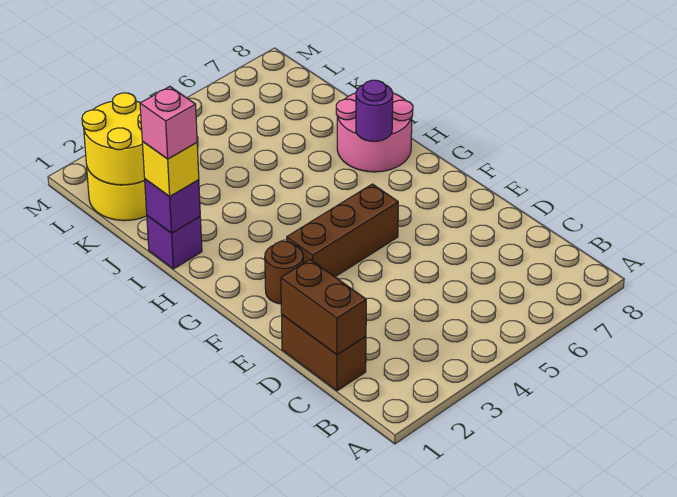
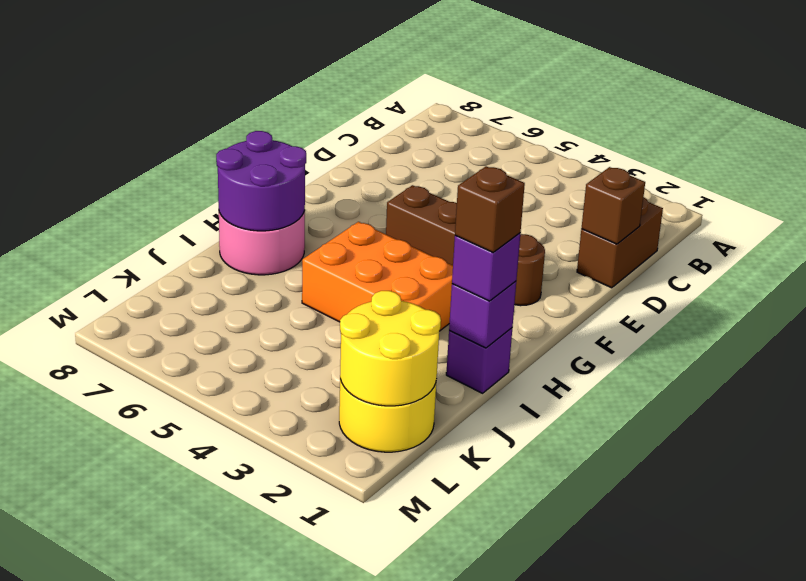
brown 1x2 brick [281,260,366,355] -> brown 1x1 brick [581,167,645,244]
none -> orange 2x3 brick [302,222,453,331]
purple 1x1 round brick [356,80,393,141] -> purple 2x2 round brick [216,131,306,231]
yellow 1x1 brick [142,142,199,197] -> purple 1x1 brick [452,233,520,301]
pink 1x1 brick [140,87,197,159] -> brown 1x1 brick [455,166,525,252]

